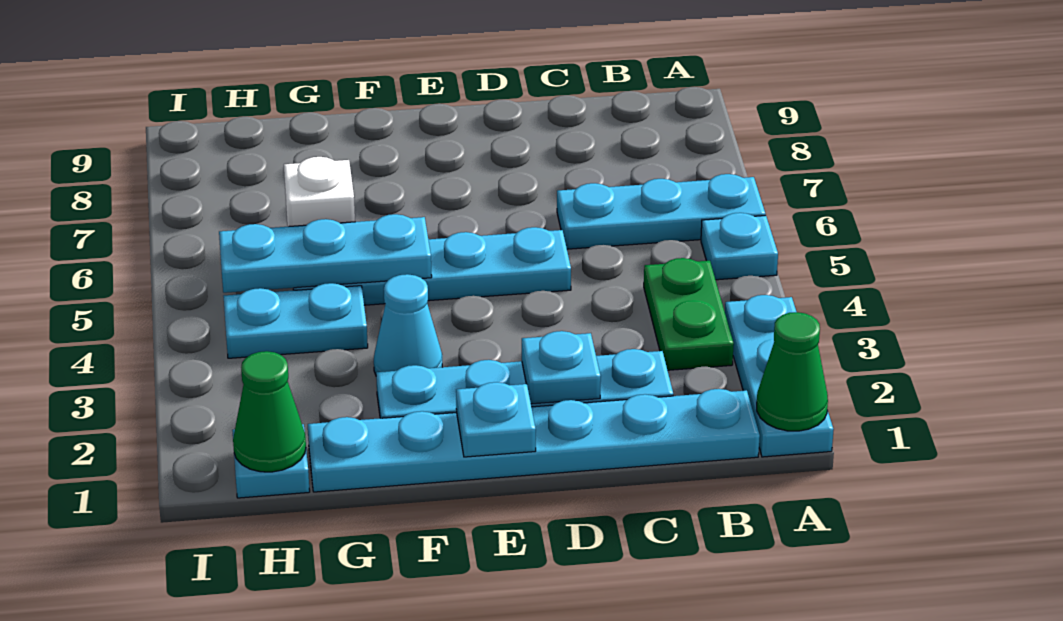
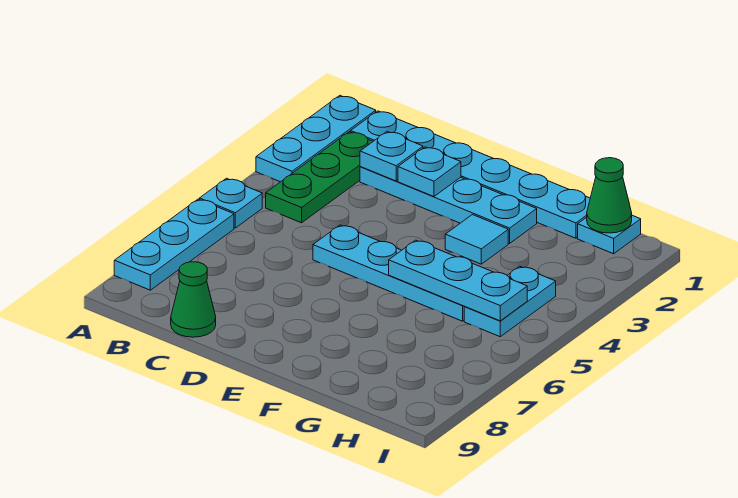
green 1x1 cone [757,312,828,431] -> green 1x1 cone moved to [171,262,216,337]
cyan 1x3 plate [557,174,766,249] -> cyan 1x3 plate turned to [114,199,234,290]
green 1x2 plate [644,258,734,370] -> green 1x3 plate [266,132,373,223]
cyan 1x1 plate [456,382,536,457] -> cyan 1x1 plate moved to [360,131,423,181]
cyan 1x1 cone [374,274,442,375] -> cyan 1x1 tile [445,215,508,264]
cyan 1x2 plate [224,283,368,358] -> cyan 1x2 plate turned to [464,266,556,337]
white 1x1 brick [284,157,355,227] -> none

